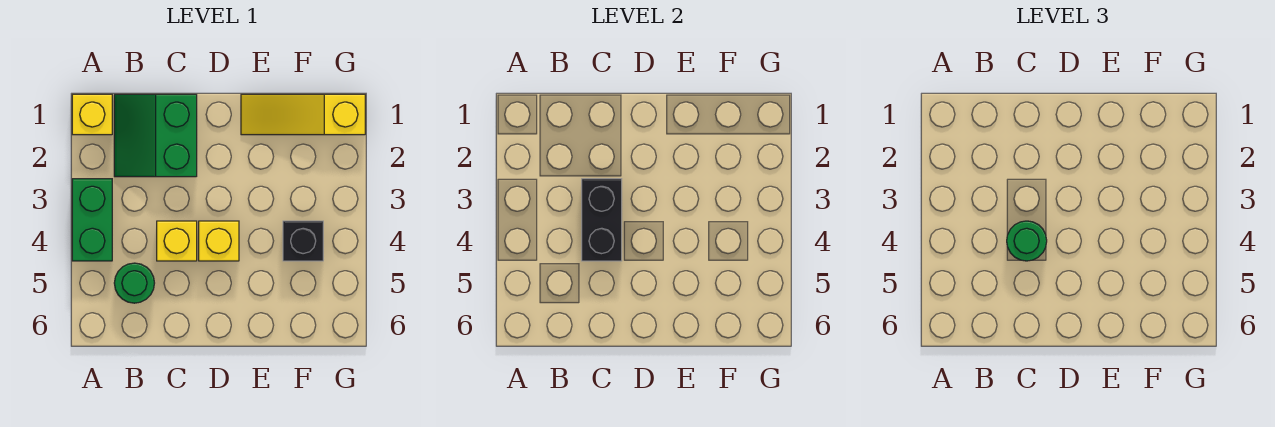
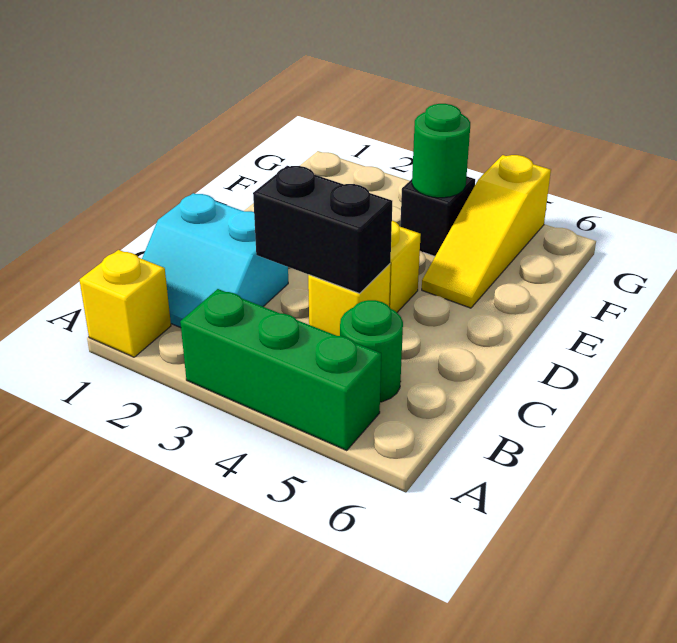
green 1x2 brick [72,179,112,261] -> green 1x3 brick [180,289,381,450]
green 2x2 slope [114,94,197,177] -> cyan 2x2 slope [142,193,288,328]
green 1x1 round brick [1007,221,1047,261] -> green 1x1 round brick moved to [412,104,470,198]
yellow 1x3 slope [241,94,365,135] -> yellow 1x3 slope moved to [422,155,551,308]

